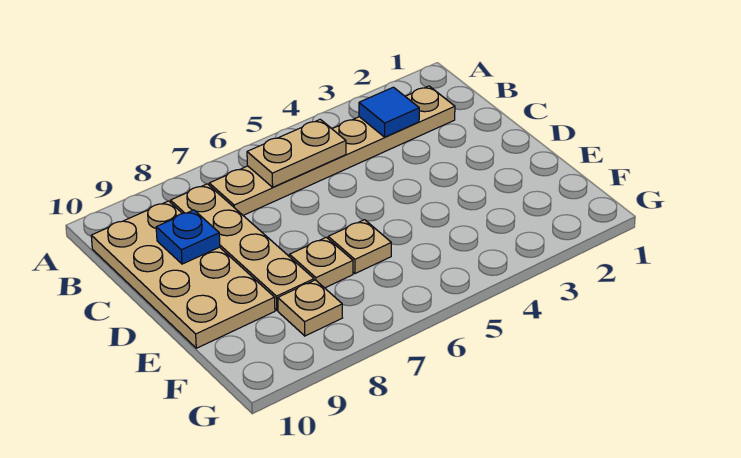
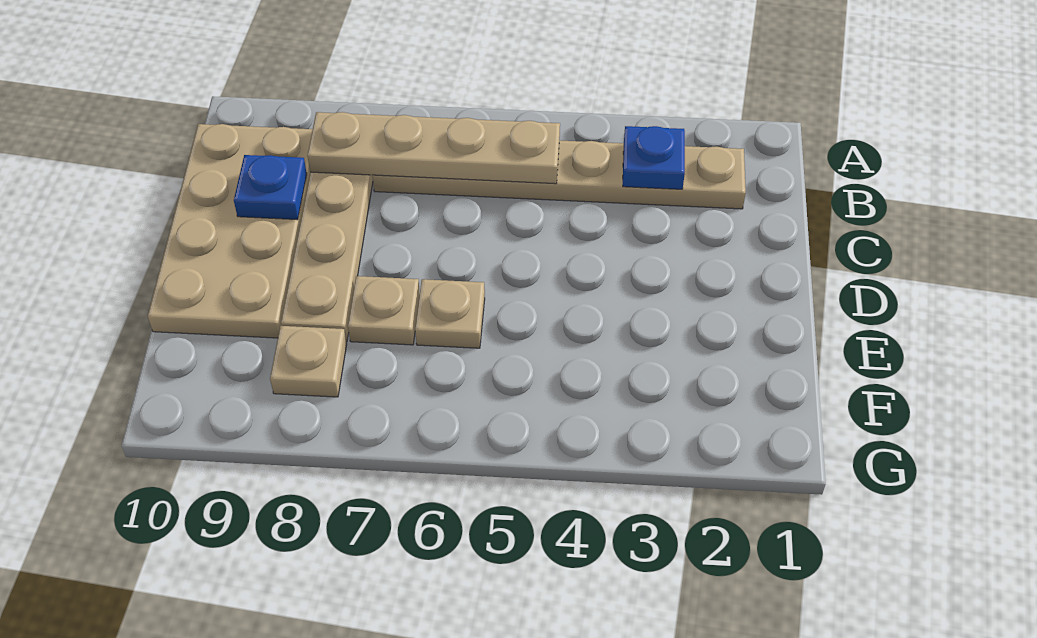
blue 1x1 tile [359,87,419,137] -> blue 1x1 plate [623,126,685,189]
tan 1x2 plate [247,119,346,187] -> tan 1x4 plate [308,112,560,184]

